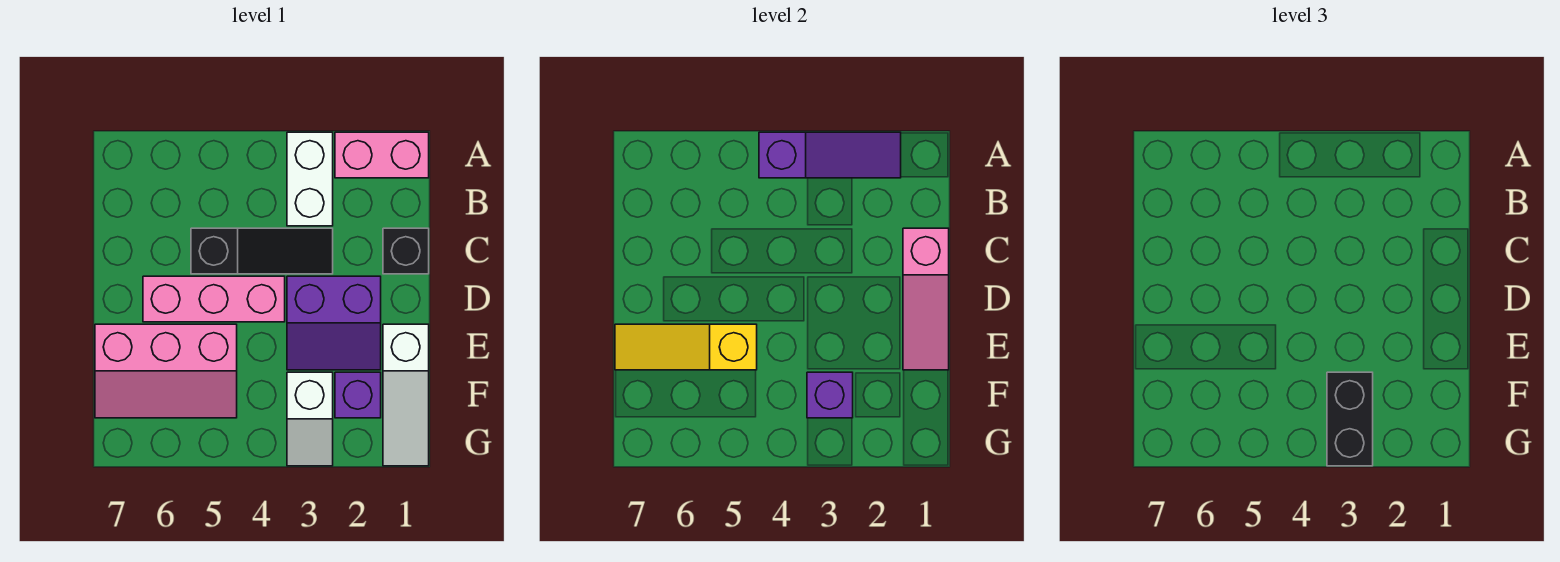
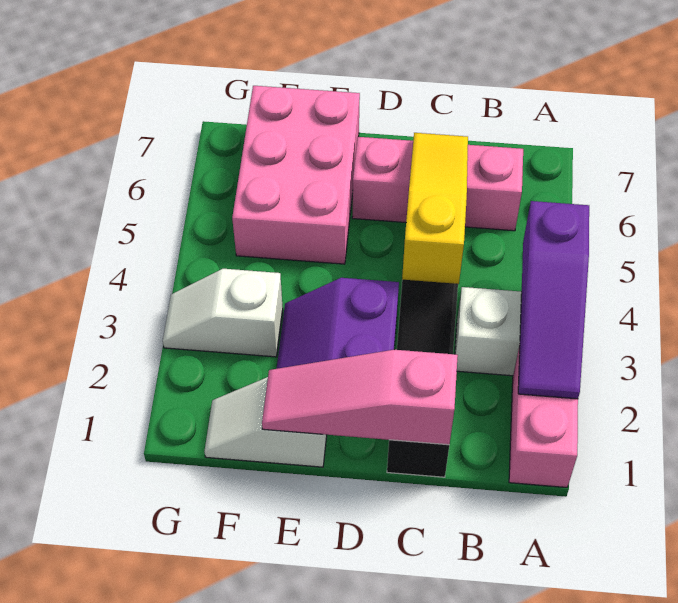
pink 1x3 brick [143,276,285,322] -> pink 1x3 brick turned to [352,137,523,231]
white 1x3 slope [383,324,429,466] -> white 1x2 slope [204,377,327,467]
pink 2x3 slope [95,324,237,418] -> pink 2x3 brick [232,86,360,264]
yellow 1x3 slope [615,324,757,370] -> yellow 1x3 slope moved to [402,133,468,284]
purple 1x1 brick [335,372,381,418] -> none
purple 1x1 brick [807,372,853,418] -> none
black 1x2 brick [1327,372,1373,466] -> none

